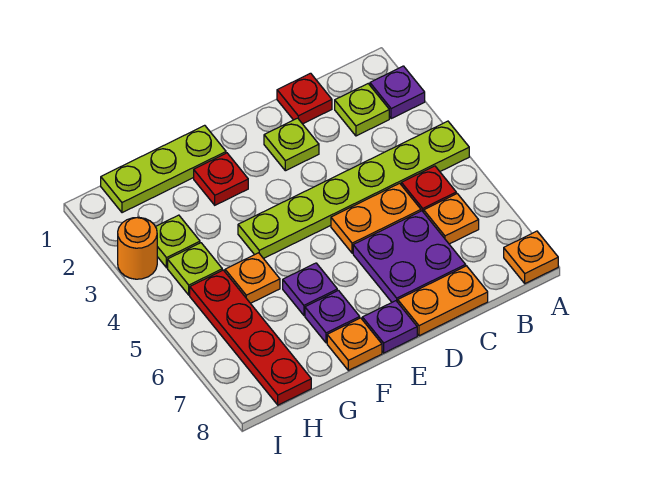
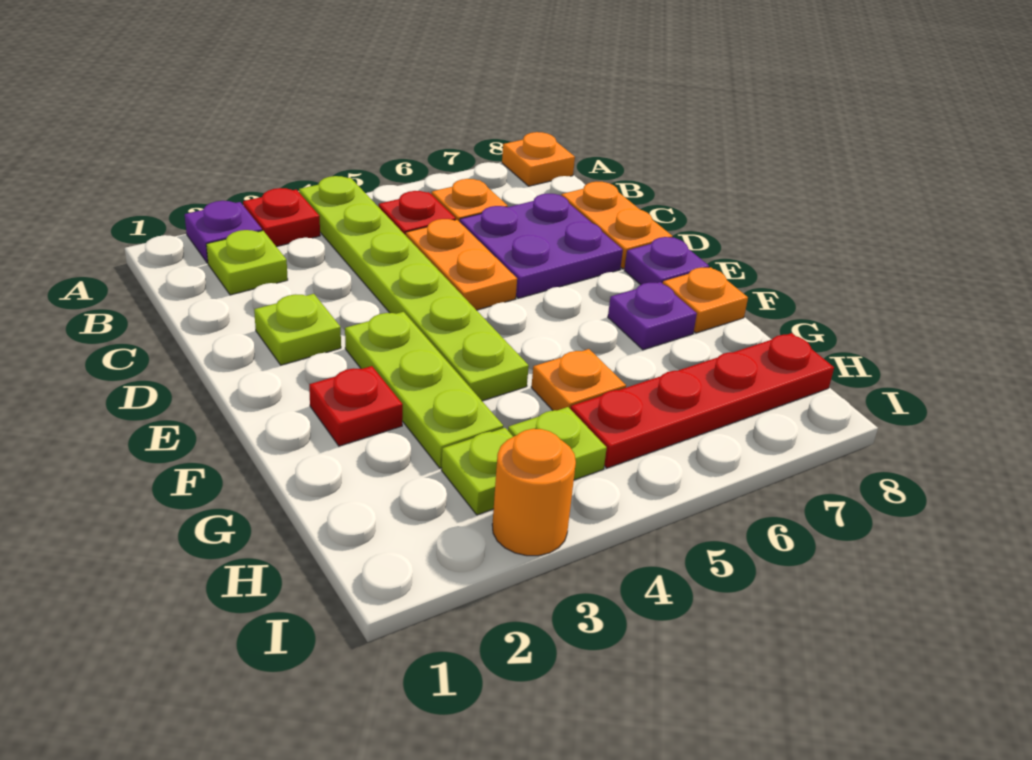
red 1x1 plate [277,73,332,124] -> red 1x1 plate moved to [243,188,320,246]
lime 1x3 plate [101,125,226,213] -> lime 1x3 plate moved to [345,312,503,468]
purple 1x1 plate [283,263,337,315] -> none

